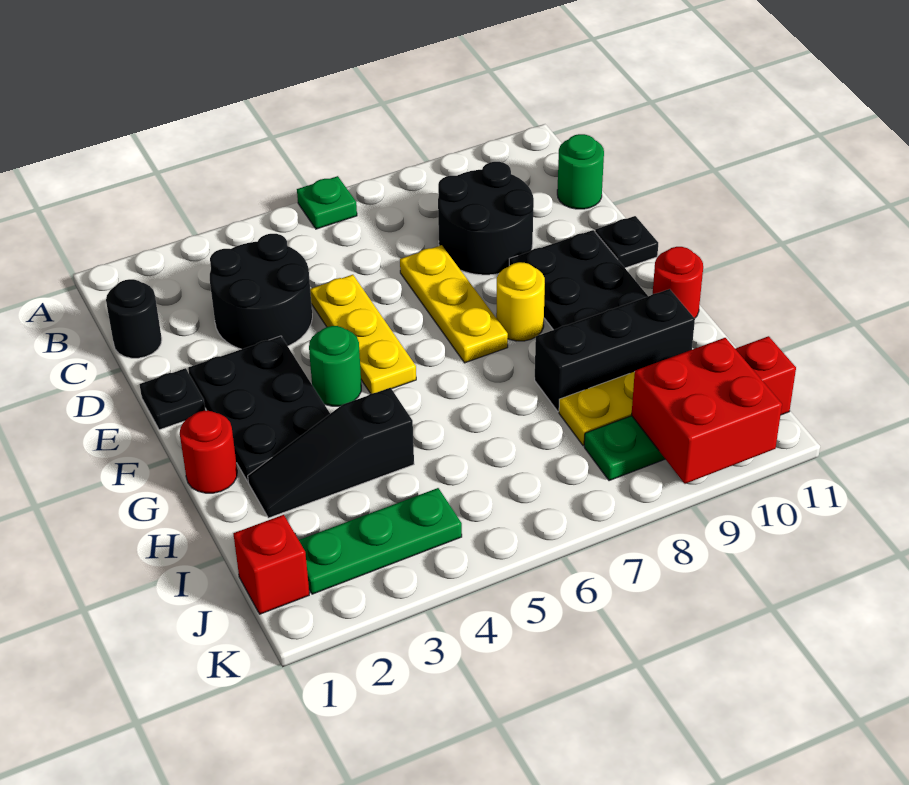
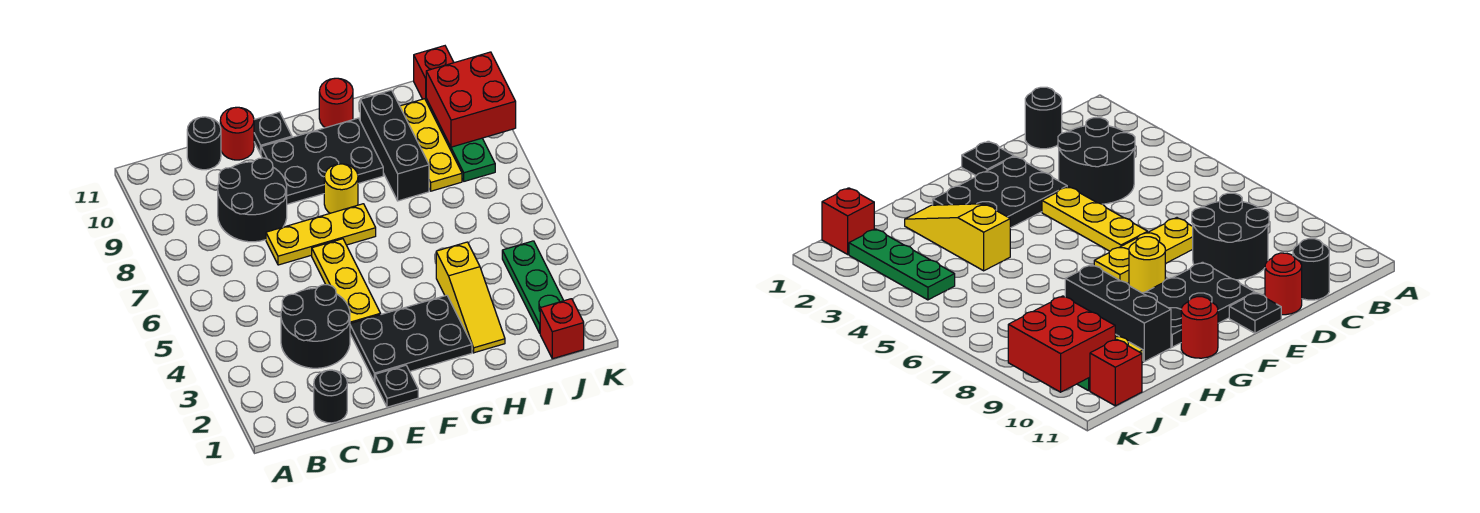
green 1x1 plate [297,176,357,229] -> none
green 1x1 round brick [557,134,604,209] -> black 1x1 round brick [187,117,221,170]
yellow 1x3 plate [310,275,416,394] -> yellow 1x3 plate turned to [312,239,381,324]
green 1x1 round brick [309,326,361,406] -> none
red 1x1 round brick [180,411,237,493] -> red 1x1 round brick moved to [220,107,254,160]
black 1x3 slope [248,388,414,518] -> yellow 1x3 slope [436,242,505,353]

